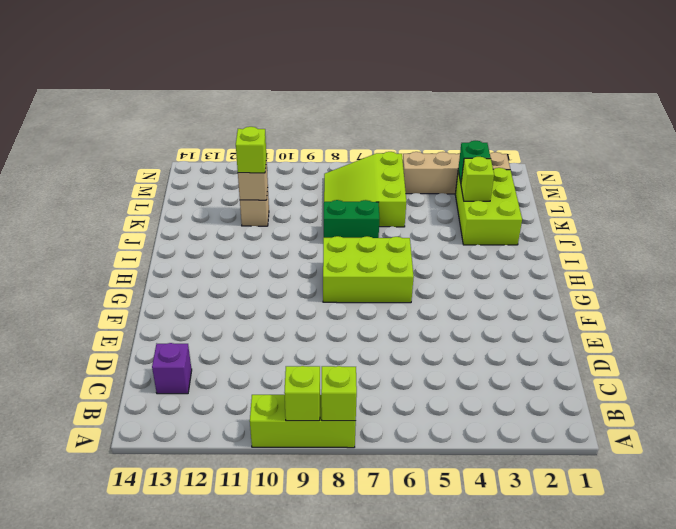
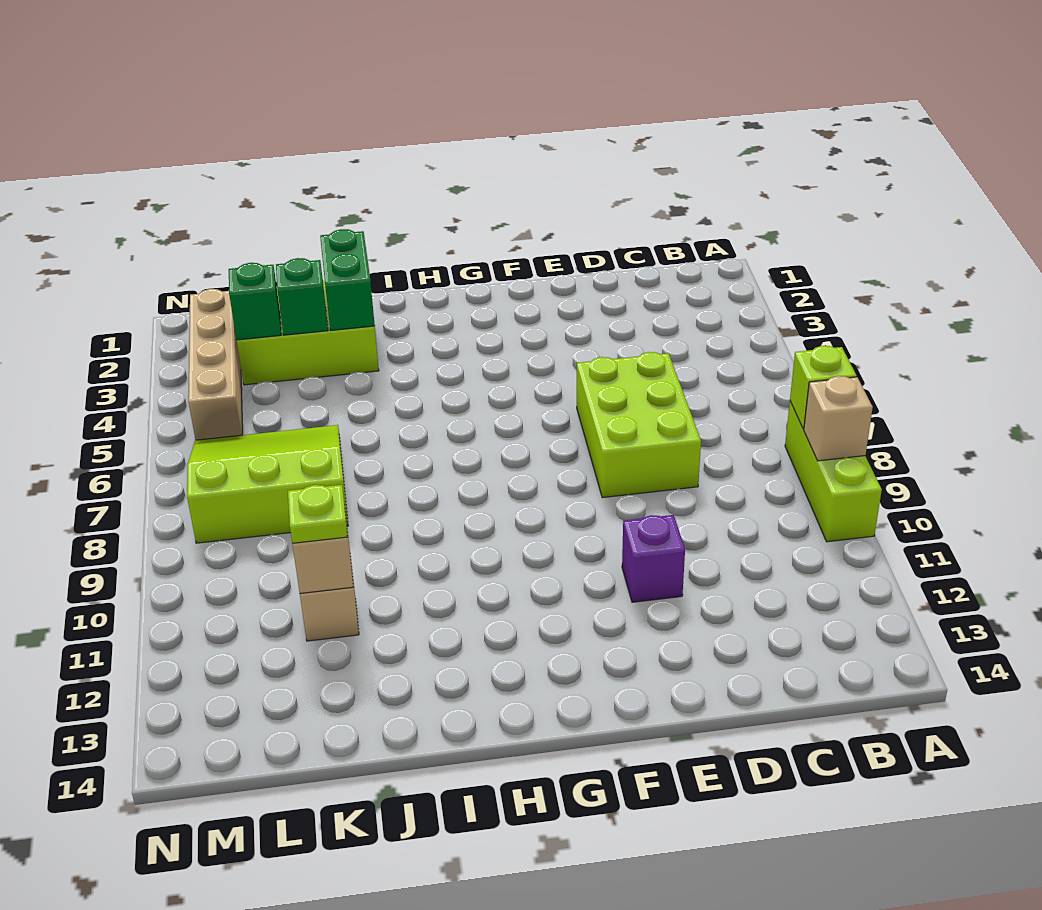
lime 1x1 brick [284,366,320,421] -> tan 1x1 brick [804,376,873,461]
purple 1x1 brick [152,343,192,394] -> purple 1x1 brick moved to [622,515,685,602]
lime 2x3 brick [323,236,414,303] -> lime 2x3 brick moved to [577,352,701,498]
green 1x2 brick [324,200,379,238] -> green 1x2 brick moved to [320,229,375,330]
lime 1x1 brick [461,157,494,201] -> green 1x1 brick [276,258,328,335]
lime 3x3 slope [324,152,406,227] -> lime 3x3 slope turned to [187,425,348,543]
lime 1x1 brick [236,127,266,173] -> lime 1x1 plate [288,485,348,543]

